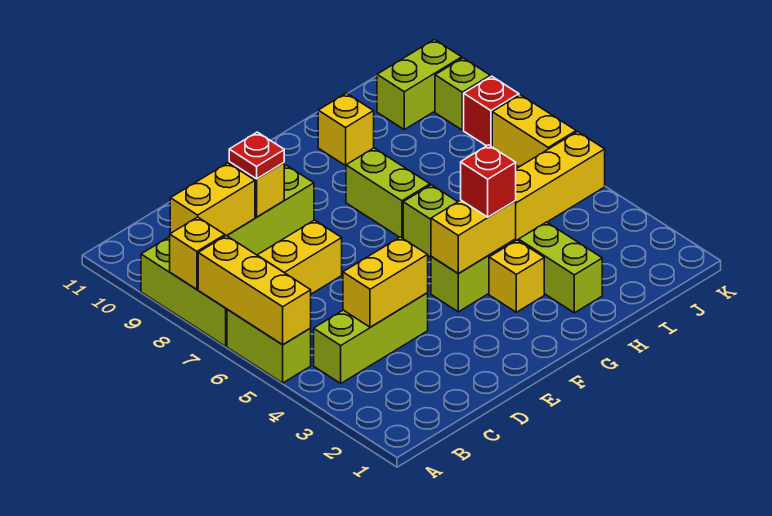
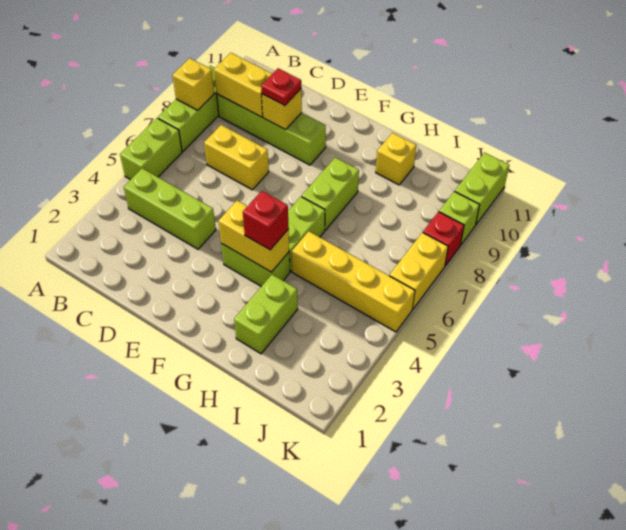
yellow 1x3 brick [198,236,311,345] -> none
yellow 1x2 brick [343,237,428,327] -> none
yellow 1x1 brick [489,240,544,312] -> none
lime 1x2 brick [377,40,462,130] -> lime 1x2 brick turned to [455,153,509,225]

